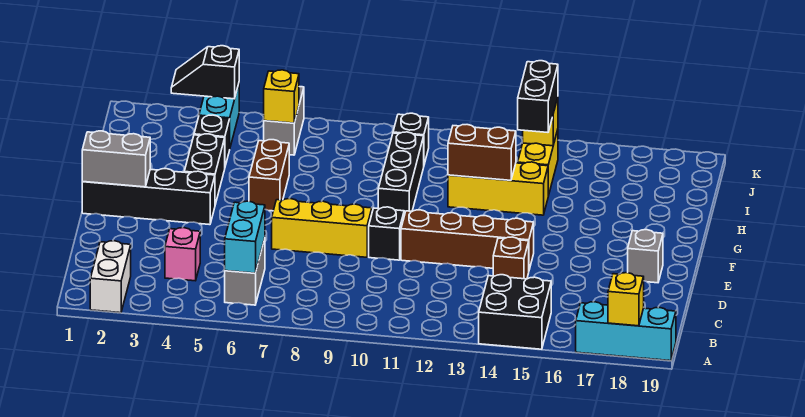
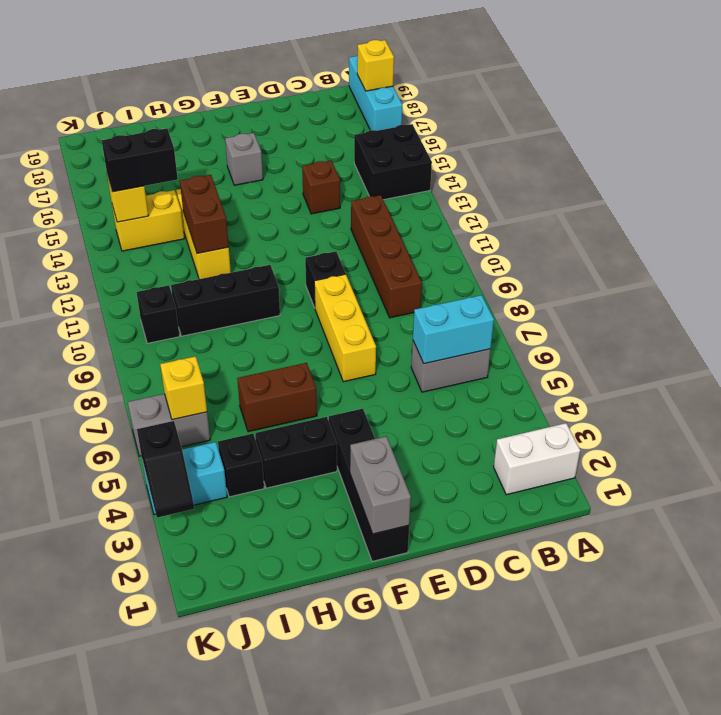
pink 1x1 brick [165,228,200,281] -> none
brown 1x4 brick [401,210,534,270] -> brown 1x4 brick moved to [351,195,422,318]
grey 1x1 brick [628,230,663,283] -> grey 1x1 brick moved to [225,133,263,185]

